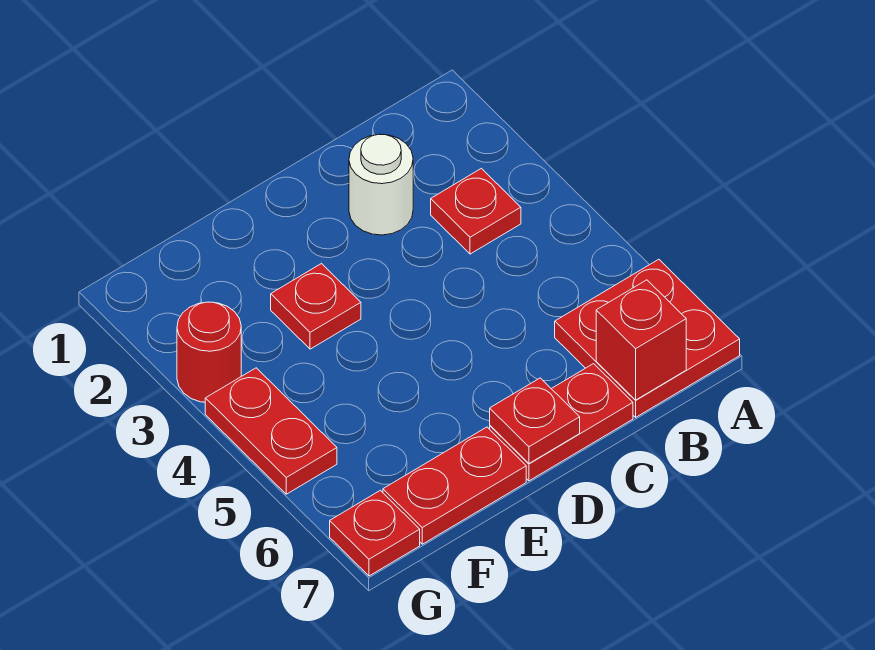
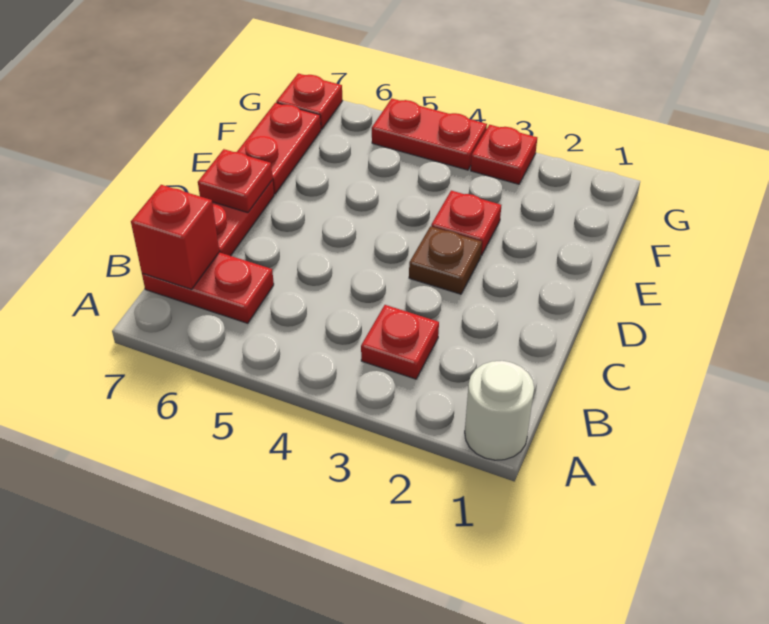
red 2x2 plate [555,259,740,417] -> red 1x2 plate [142,252,274,323]
white 1x1 round brick [349,134,413,235] -> white 1x1 round brick moved to [465,361,534,460]
none -> brown 1x1 plate [409,226,482,294]
red 1x1 round brick [177,302,241,402] -> red 1x1 plate [471,125,537,184]

